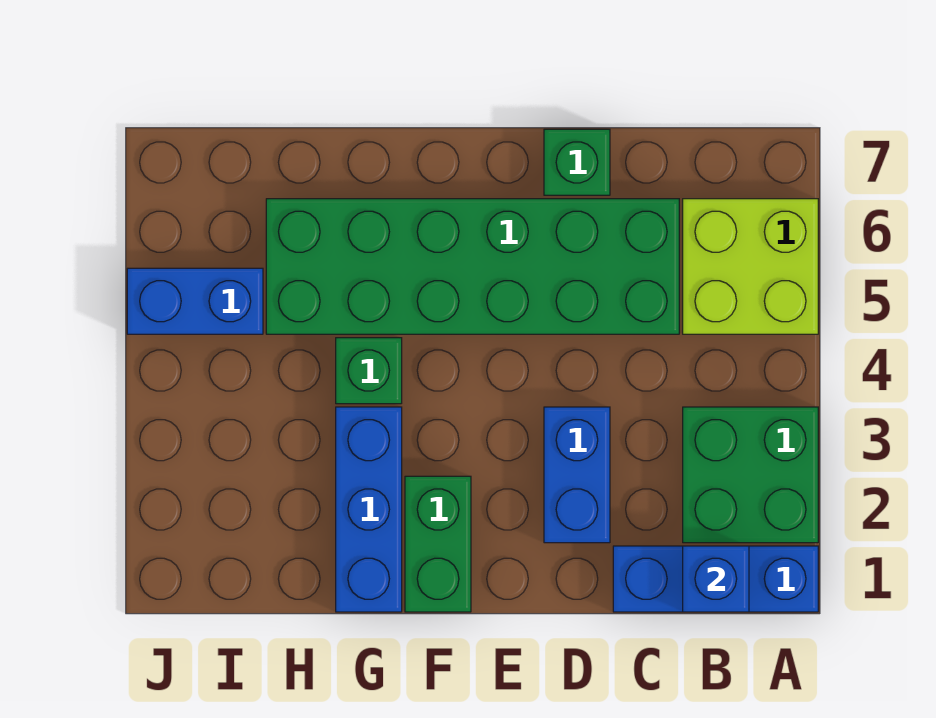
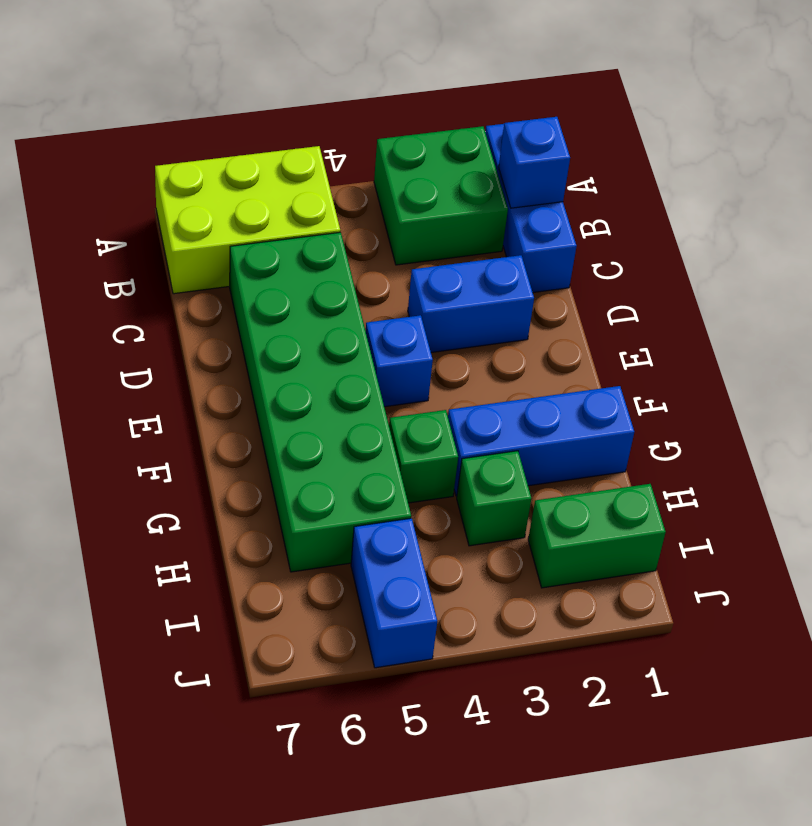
lime 2x2 brick [683,199,818,334] -> lime 2x3 brick [155,146,340,294]
green 1x1 brick [544,129,610,195] -> green 1x1 brick moved to [457,451,531,546]
none -> blue 1x1 brick [366,315,433,407]
green 1x2 brick [405,476,471,612] -> green 1x2 brick moved to [528,484,666,588]

